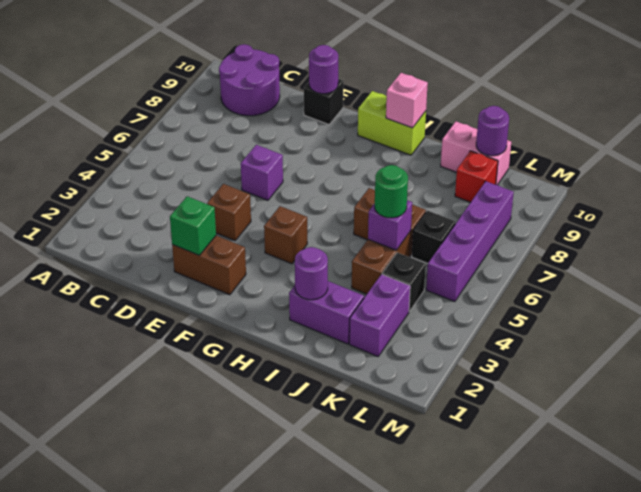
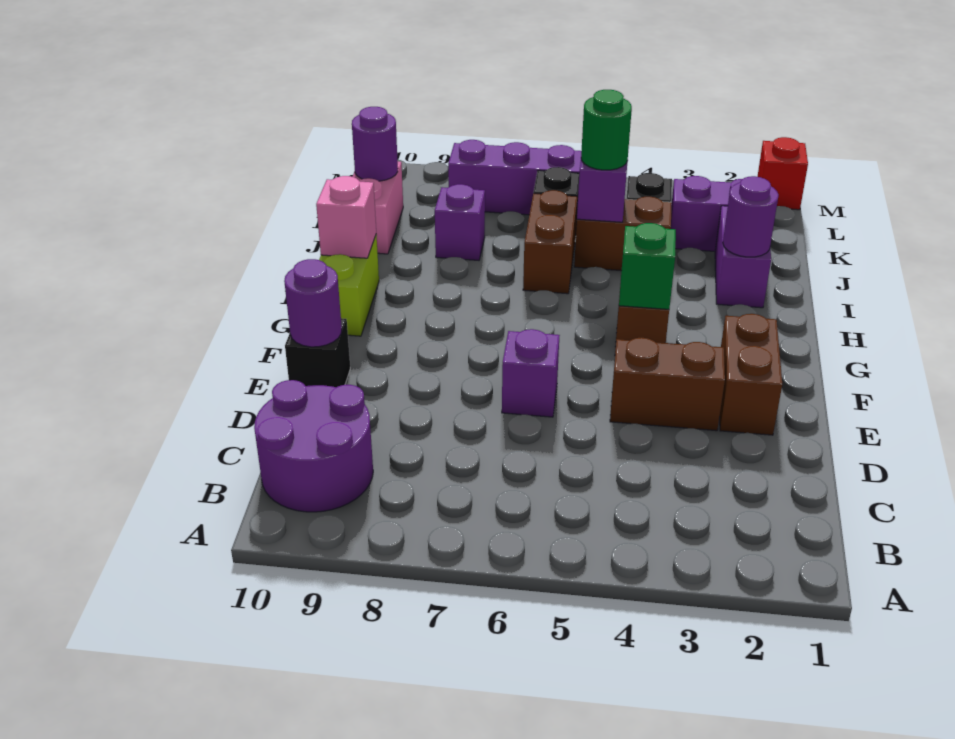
green 1x1 brick [170,196,216,255] -> green 1x1 brick moved to [619,223,676,309]
brown 1x1 brick [207,184,251,241] -> brown 1x2 brick [610,338,725,431]
none -> purple 1x1 brick [435,184,485,260]
red 1x1 brick [455,151,498,202] -> red 1x1 brick moved to [757,137,808,210]

